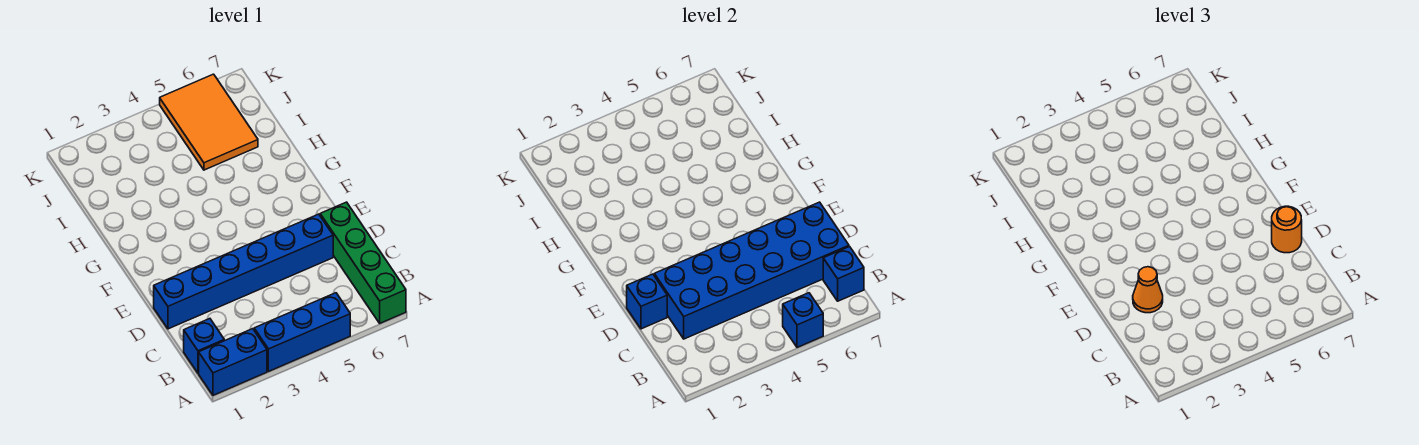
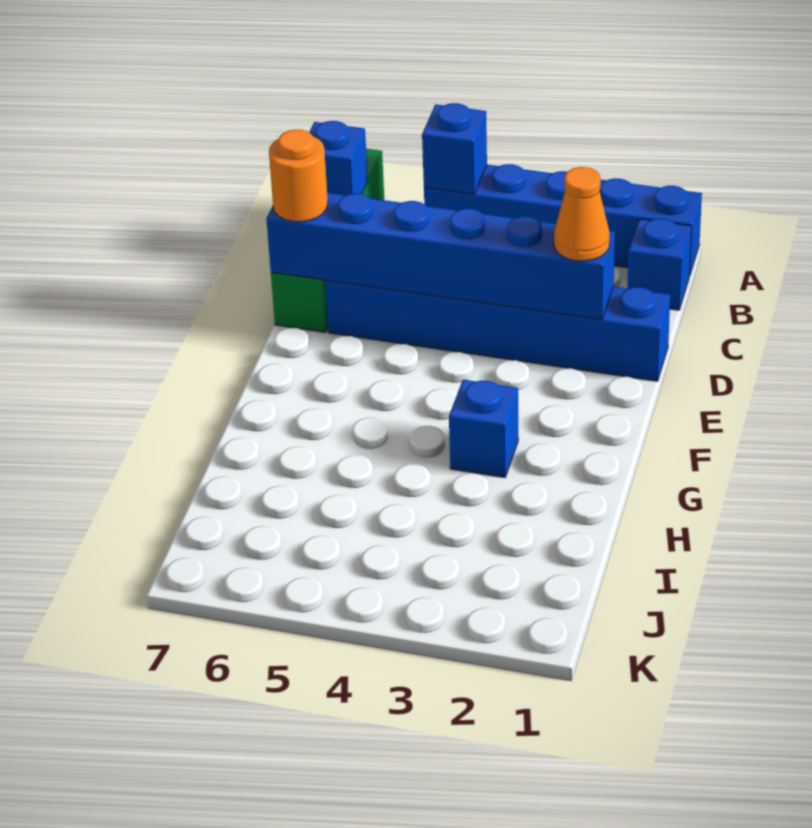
blue 2x6 brick [654,202,849,339] -> blue 1x6 brick [266,193,615,320]
blue 1x1 brick [627,274,667,329] -> blue 1x1 brick moved to [449,380,518,478]
orange 2x3 tile [160,74,258,170] -> none

